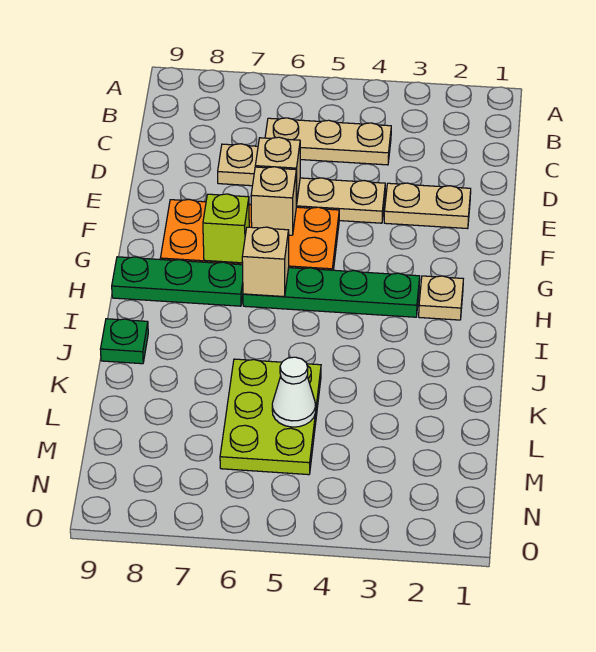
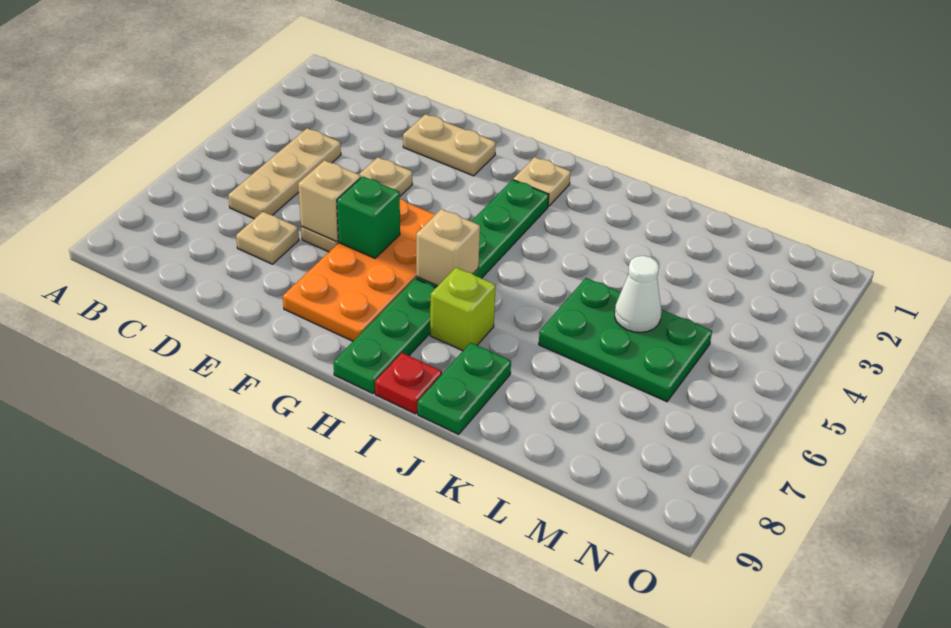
tan 1x2 plate [384,183,471,229] -> tan 1x2 plate turned to [403,114,496,176]
tan 1x1 brick [251,167,296,235] -> green 1x1 brick [337,176,400,258]
lime 1x1 brick [203,194,249,263] -> lime 1x1 brick moved to [430,268,496,351]
none -> red 1x1 plate [375,353,442,414]
green 1x1 plate [100,319,148,364] -> green 1x2 plate [418,343,511,434]
lime 2x3 plate [220,359,321,475] -> green 2x3 plate [539,278,712,402]

